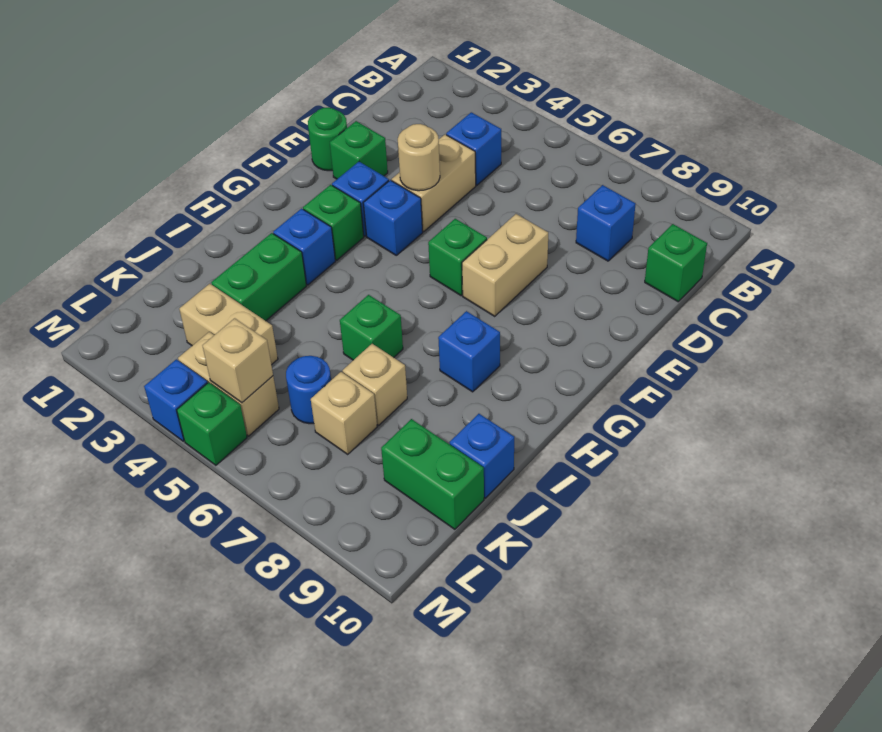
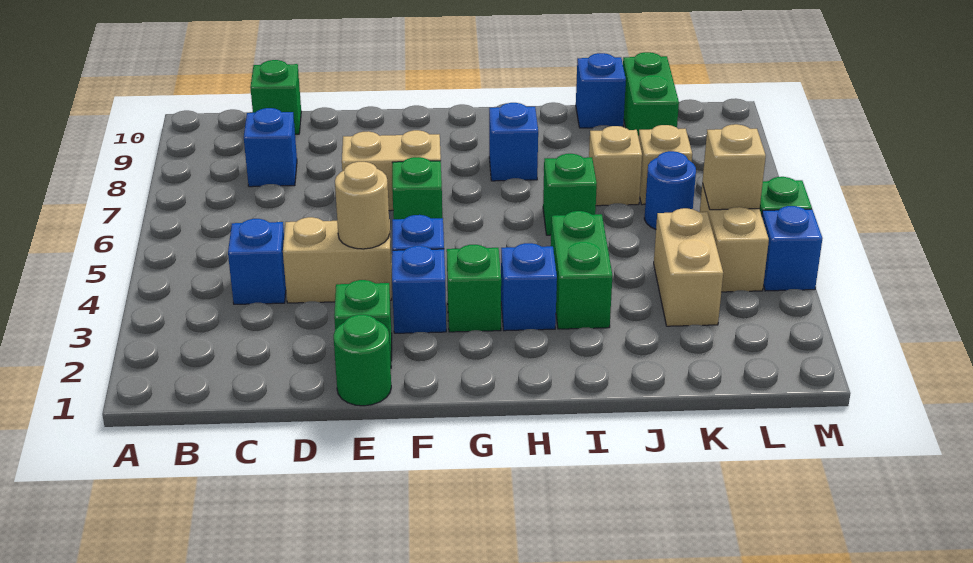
green 1x2 brick [211,233,306,321] -> green 1x2 brick turned to [551,211,612,329]

